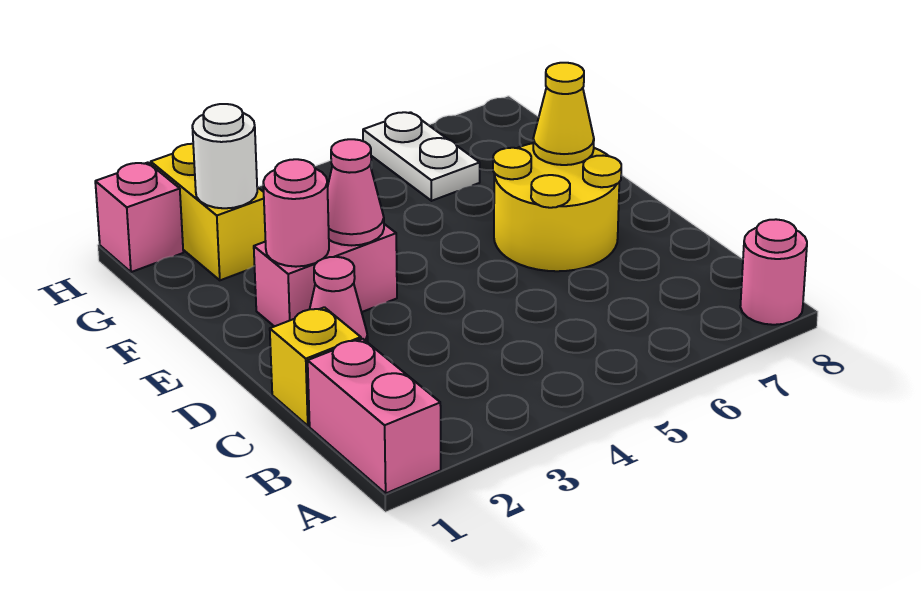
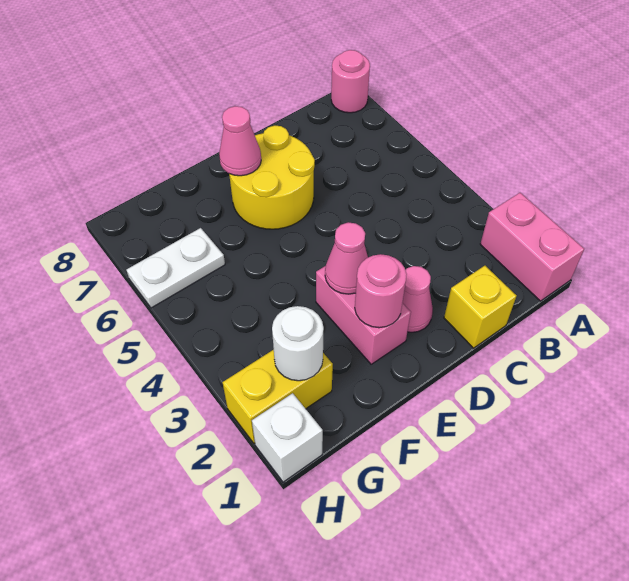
pink 1x2 brick [308,339,441,493] -> pink 1x2 brick turned to [480,193,584,301]
yellow 1x1 cone [533,63,594,165] -> pink 1x1 cone [219,106,261,176]
pink 1x1 brick [95,163,183,272] -> white 1x1 brick [252,393,323,482]

